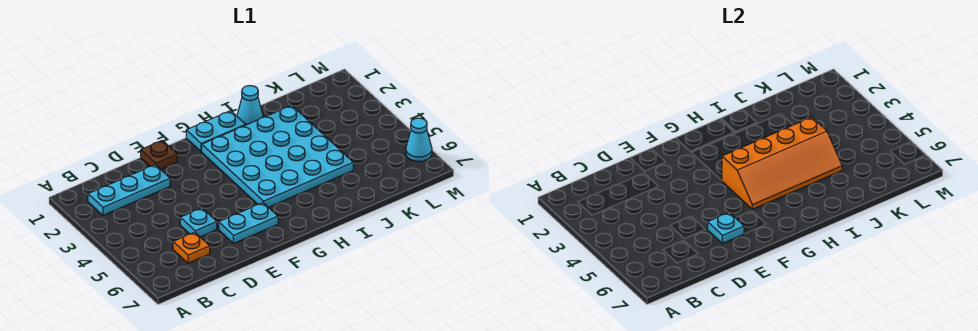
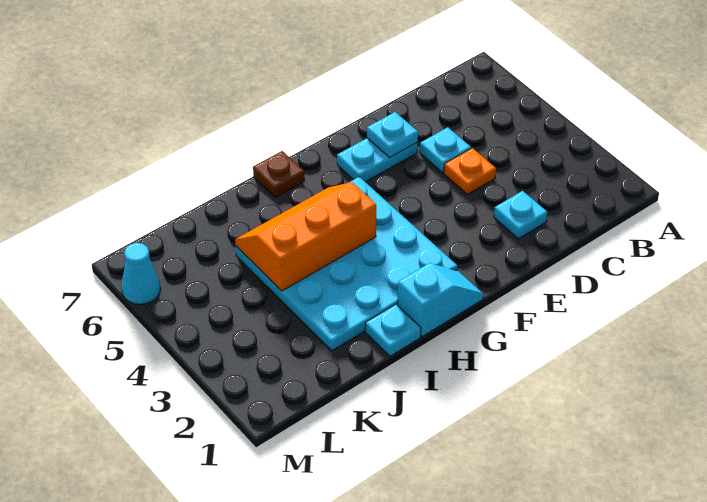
cyan 1x3 plate [88,165,170,215] -> cyan 1x1 plate [494,191,547,239]
orange 1x1 plate [173,232,210,263] -> orange 1x1 plate moved to [444,148,496,194]
brown 1x1 plate [141,140,177,169] -> brown 1x1 plate moved to [253,151,304,197]
cyan 1x2 plate [186,111,245,152] -> cyan 1x2 slope [398,263,483,337]
orange 2x4 slope [722,117,842,209] -> orange 2x3 slope [235,182,376,291]
cyan 1x1 cone [237,86,263,125] -> cyan 1x1 plate [365,304,421,356]

